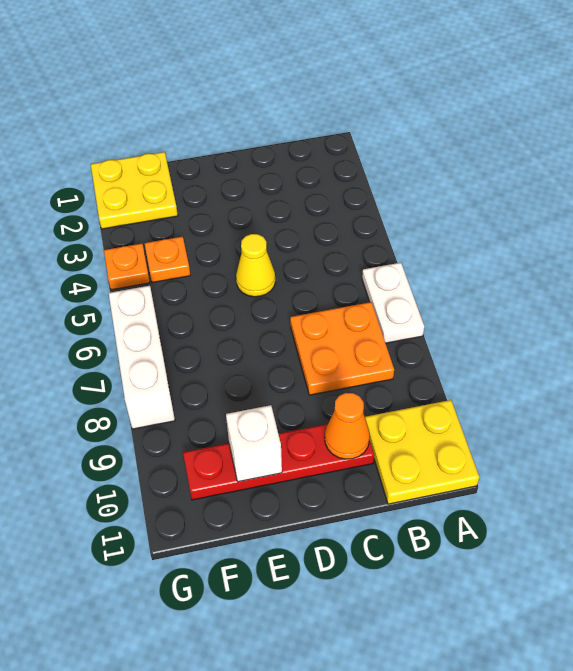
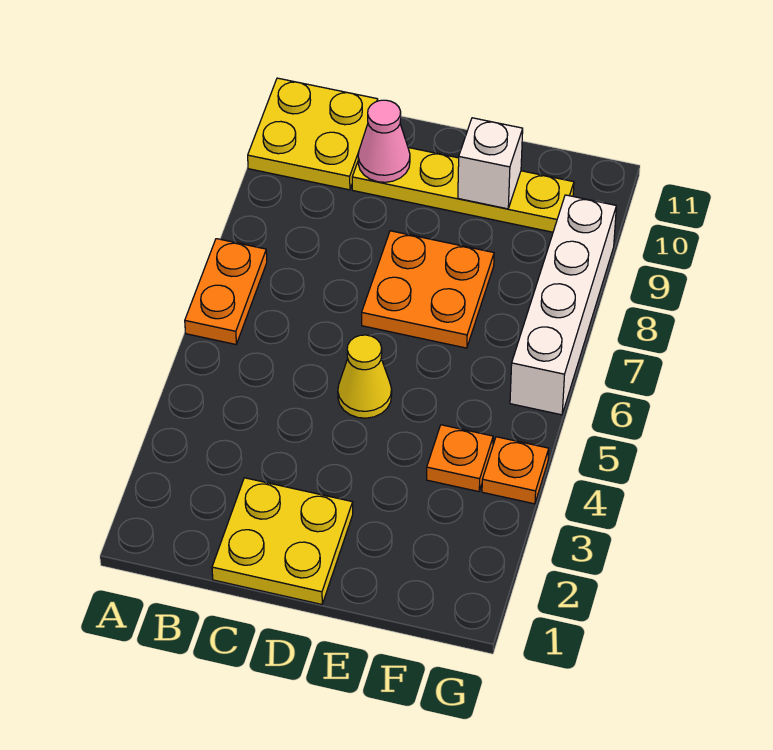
white 1x2 plate [362,263,424,343] -> orange 1x2 plate [185,239,267,344]
orange 2x2 plate [290,302,394,395] -> orange 2x2 plate moved to [362,231,494,348]
red 1x4 plate [183,424,374,500] -> yellow 1x4 plate [352,148,574,232]
orange 1x1 cone [325,393,370,459] -> pink 1x1 cone [358,100,410,182]
yellow 2x2 plate [91,152,178,229] -> yellow 2x2 plate moved to [212,478,353,604]
white 1x3 brick [109,286,175,429] -> white 1x4 brick [510,195,616,415]

